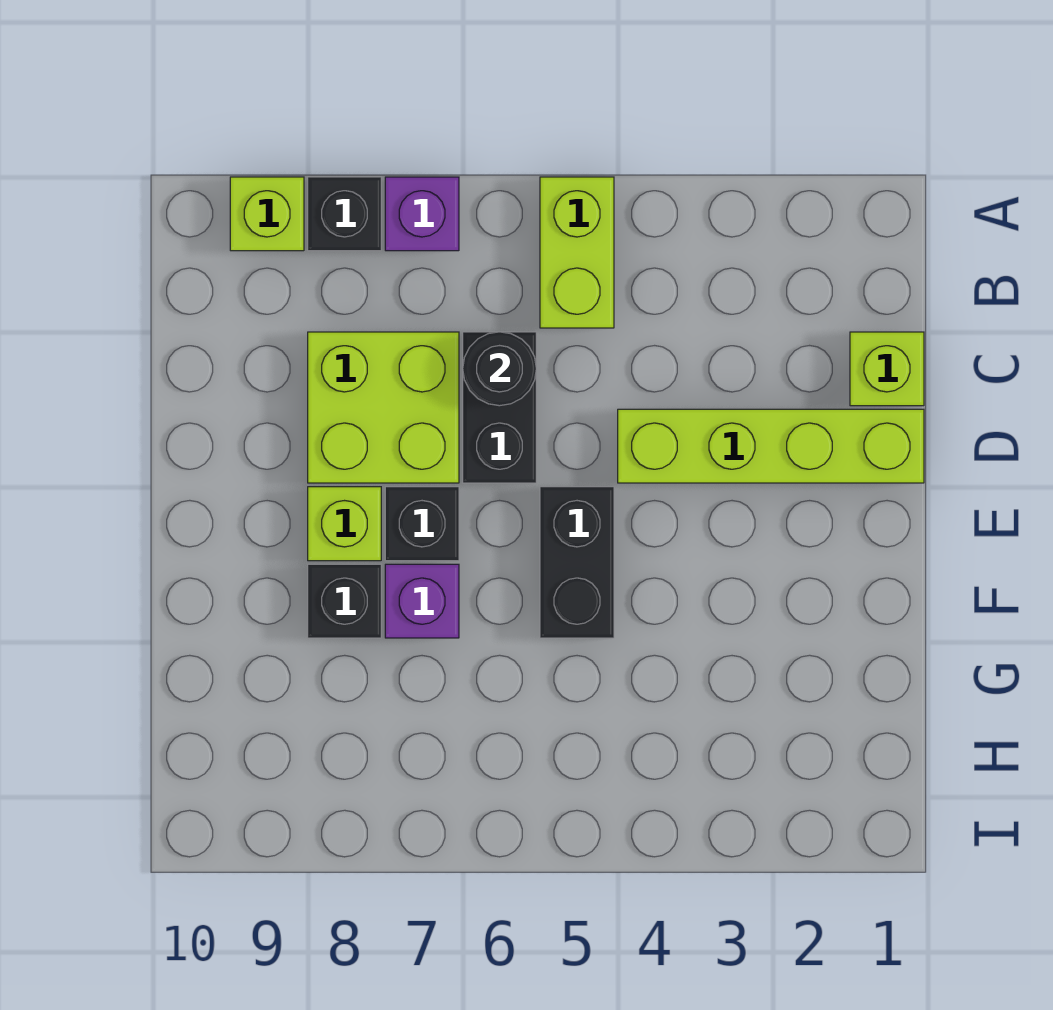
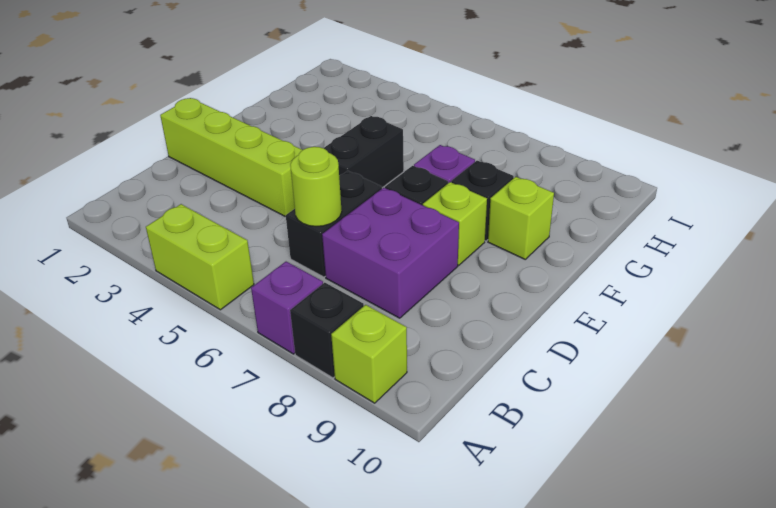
lime 1x2 brick [540,177,614,328] -> lime 1x2 brick turned to [146,204,254,310]
lime 1x1 brick [850,332,924,406] -> lime 1x1 brick moved to [488,177,554,259]
black 1x1 round brick [463,332,536,406] -> lime 1x1 round brick [290,147,342,226]
lime 2x2 brick [308,332,459,483] -> purple 2x2 brick [322,188,459,318]

